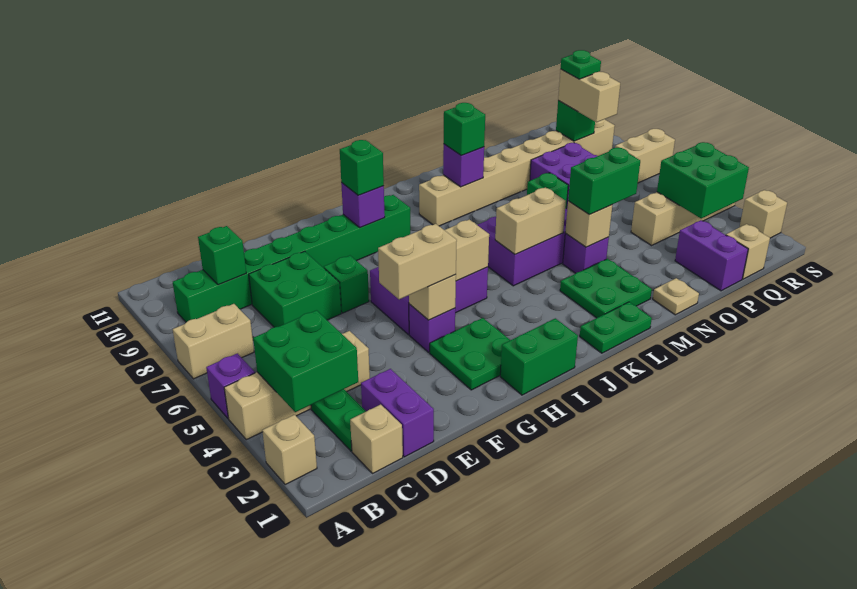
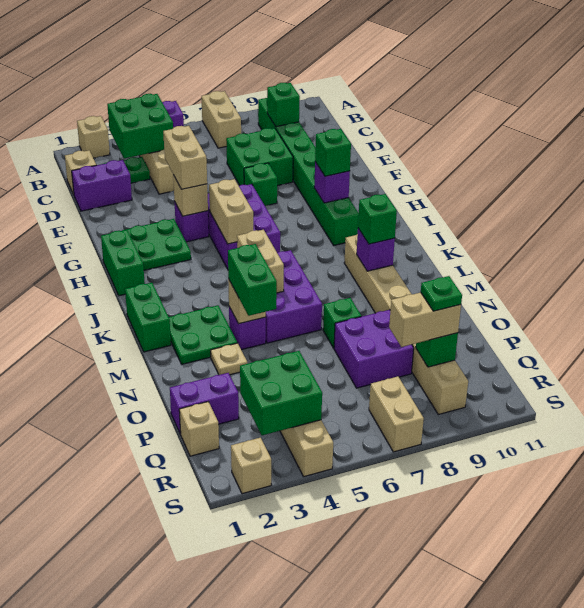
green 1x2 plate [580,302,652,353] -> green 1x2 brick [125,283,171,352]
tan 1x1 plate [653,278,699,315] -> tan 1x1 plate moved to [211,343,247,375]

